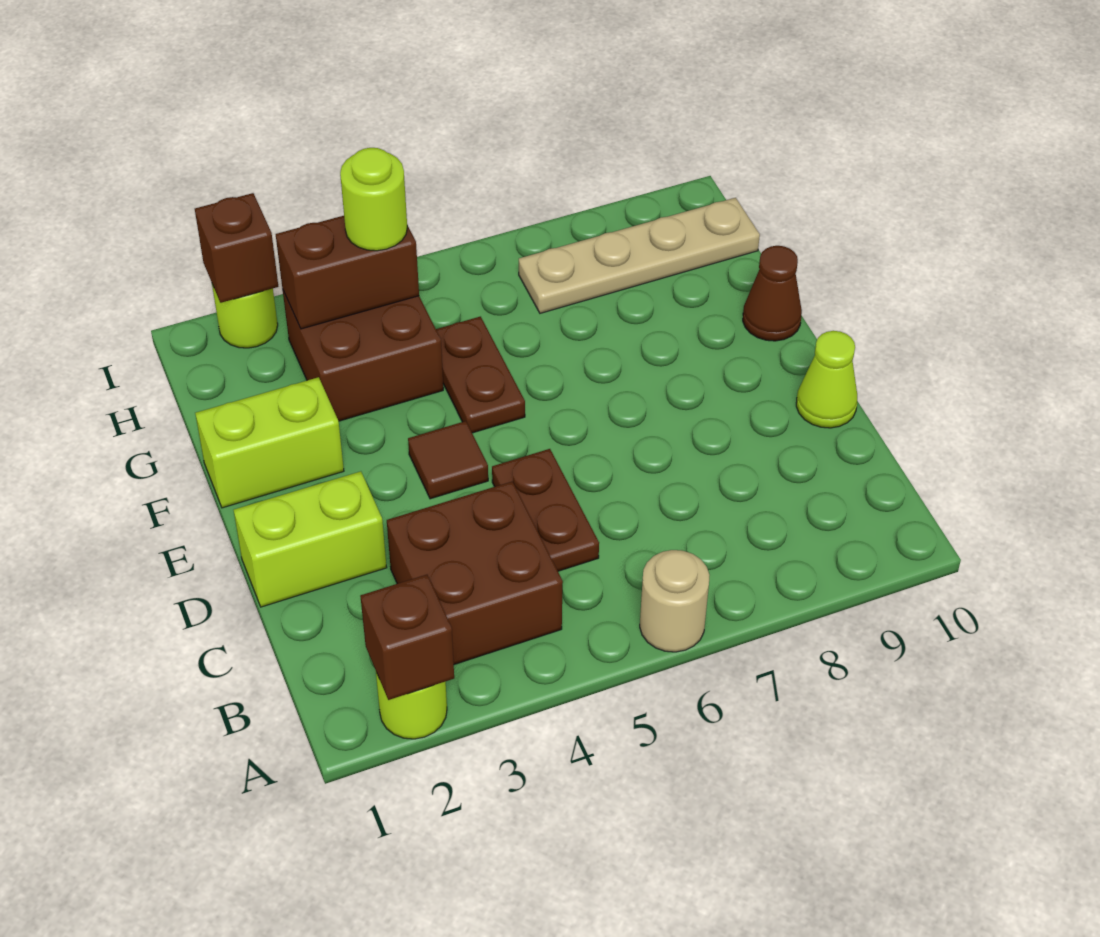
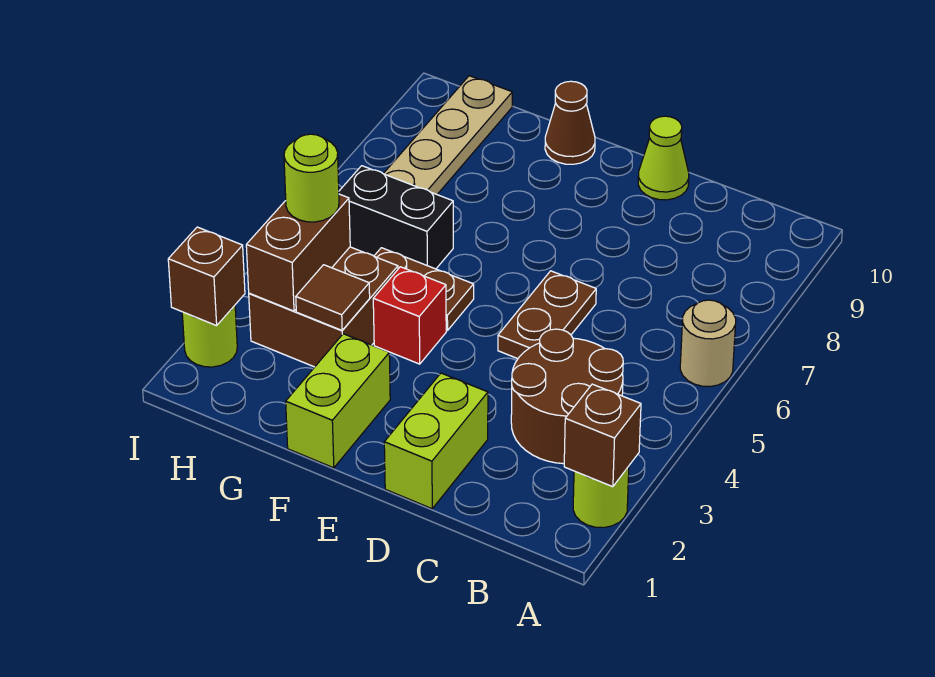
brown 2x2 brick [387,482,563,664] -> brown 2x2 round brick [511,329,623,464]
brown 1x2 plate [492,449,599,571] -> brown 1x2 plate turned to [498,271,596,359]
brown 1x1 tile [408,421,488,499] -> brown 1x1 tile moved to [296,265,370,330]
none -> red 1x1 brick [373,267,446,364]
none -> black 1x2 brick [339,166,453,269]

